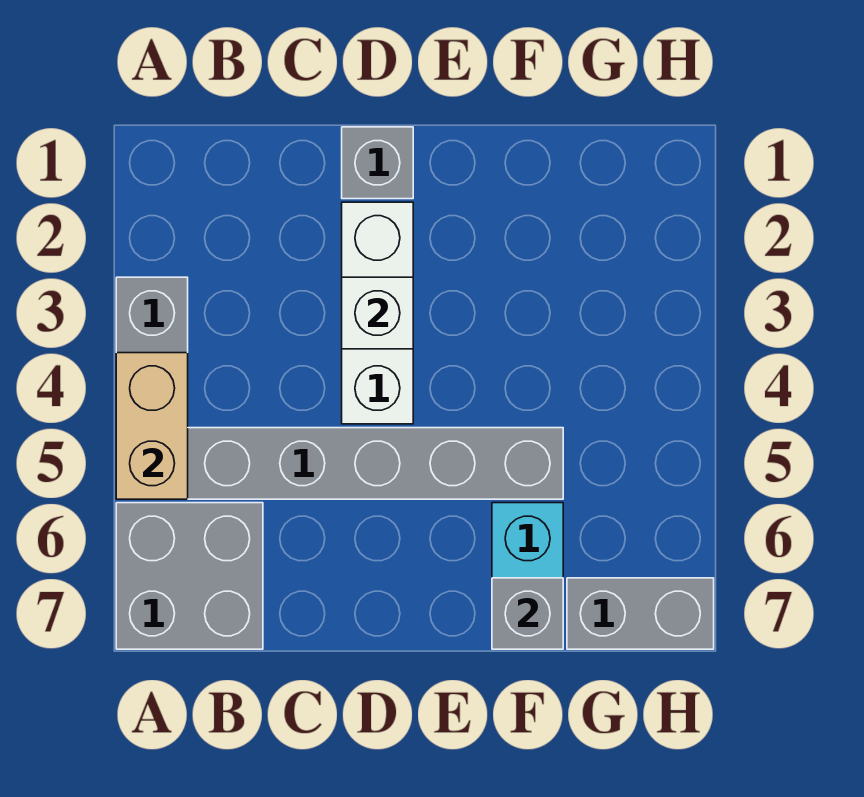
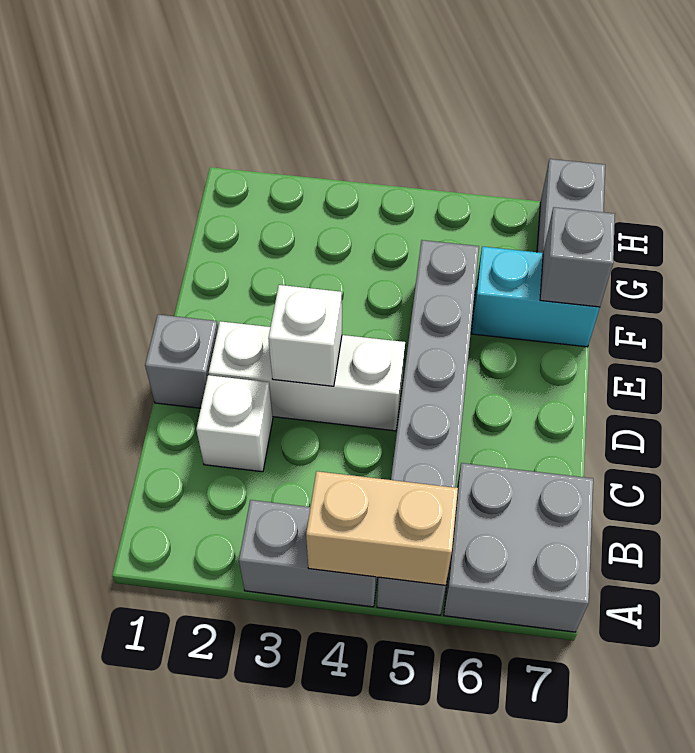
none -> white 1x1 brick [196,375,273,472]

